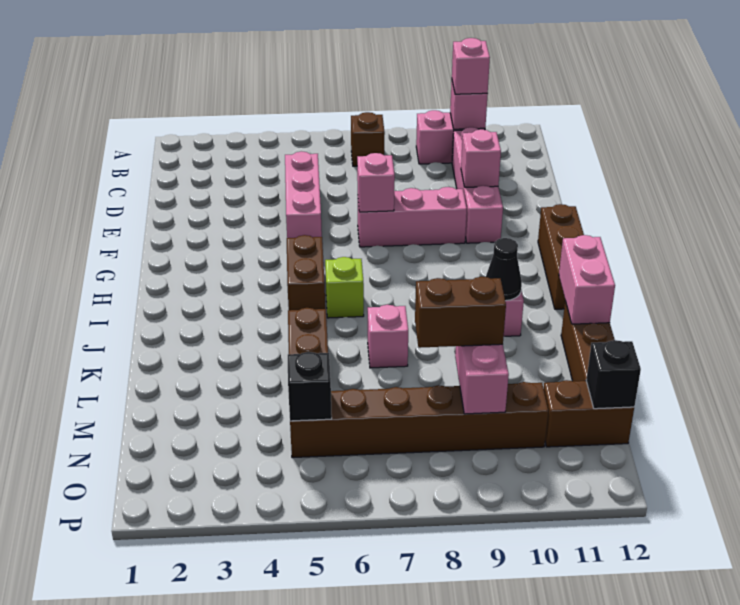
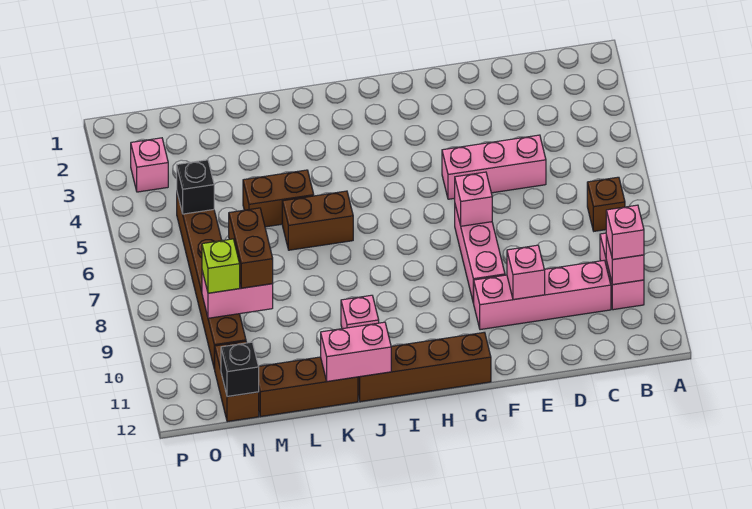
brown 1x3 brick [538,204,584,309] -> brown 1x4 brick [358,332,491,402]
brown 1x2 brick [287,235,325,310] -> brown 1x2 brick moved to [282,191,353,250]
lime 1x1 brick [325,257,364,318] -> lime 1x1 brick moved to [202,239,240,293]
black 1x1 cone [486,238,522,301] -> none
pink 1x1 brick [368,305,408,368] -> pink 1x1 brick moved to [131,138,168,192]

